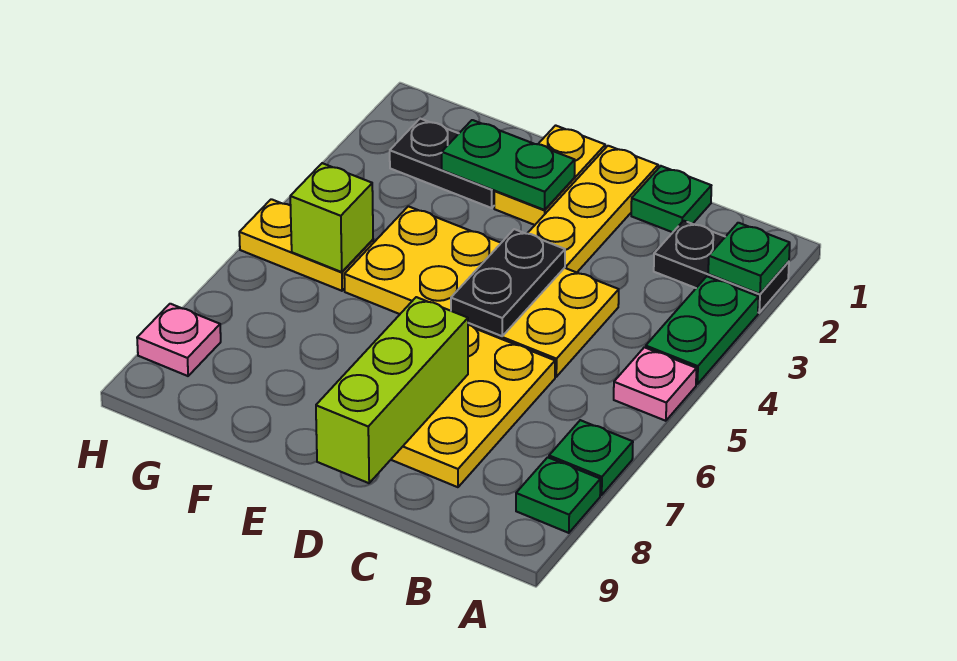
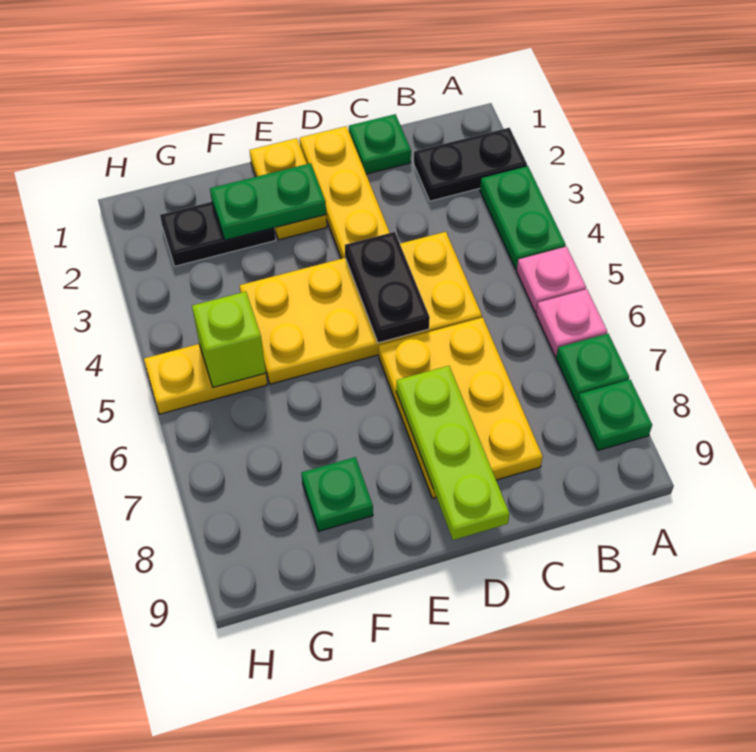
green 1x1 plate [708,223,790,294] -> green 1x1 plate moved to [301,457,373,531]
lime 1x3 brick [316,297,468,483] -> lime 1x3 plate [396,366,509,540]
pink 1x1 plate [137,304,221,376] -> pink 1x1 plate moved to [536,289,607,357]

